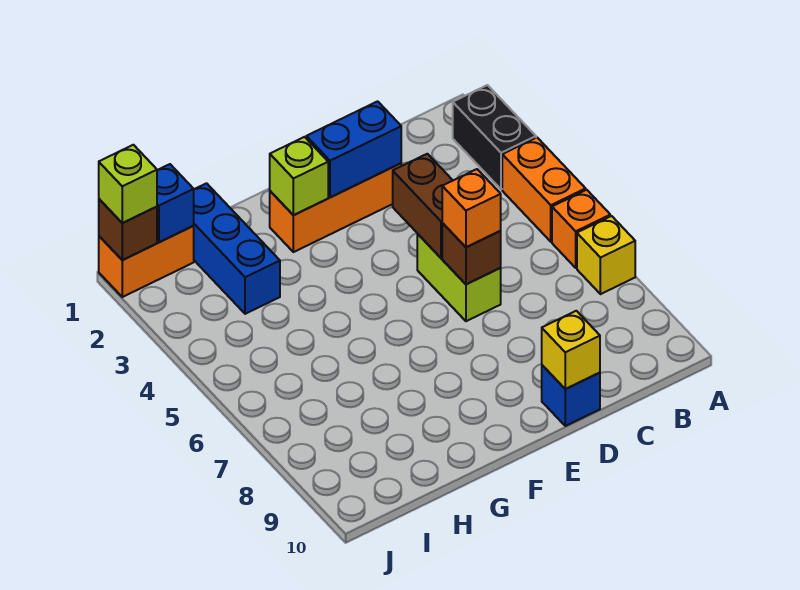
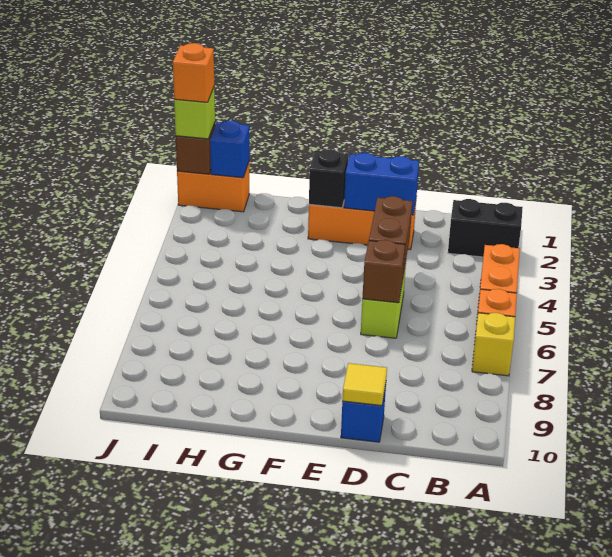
black 1x2 brick [453,85,536,189] -> black 1x2 brick turned to [448,199,523,257]
orange 1x1 brick [442,169,501,247] -> orange 1x1 brick moved to [173,43,214,102]
yellow 1x1 brick [542,311,600,389] -> yellow 1x1 tile [342,363,387,406]
lime 1x1 brick [270,137,328,215] -> black 1x1 brick [309,149,348,208]
blue 1x3 brick [194,183,280,314] -> none

